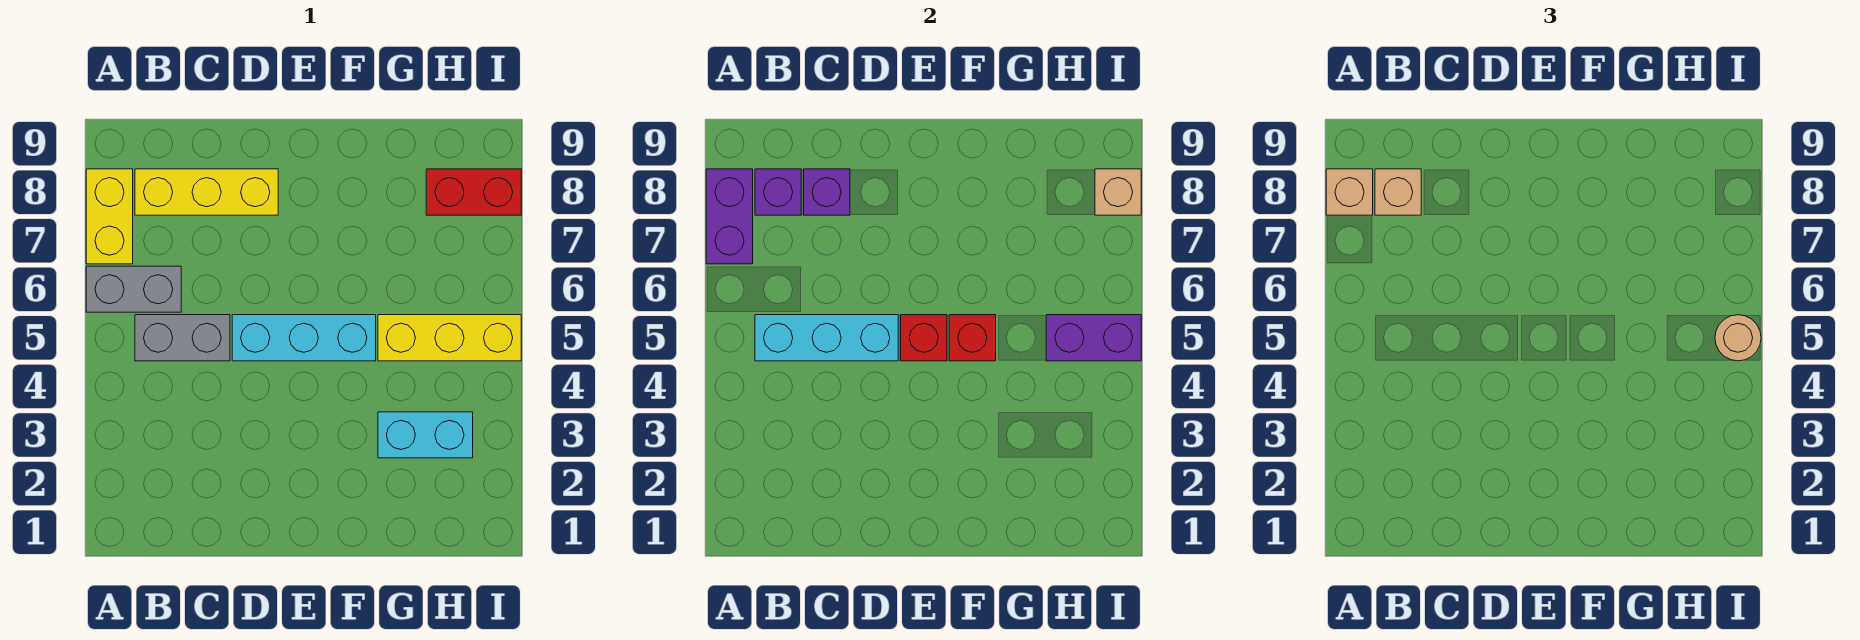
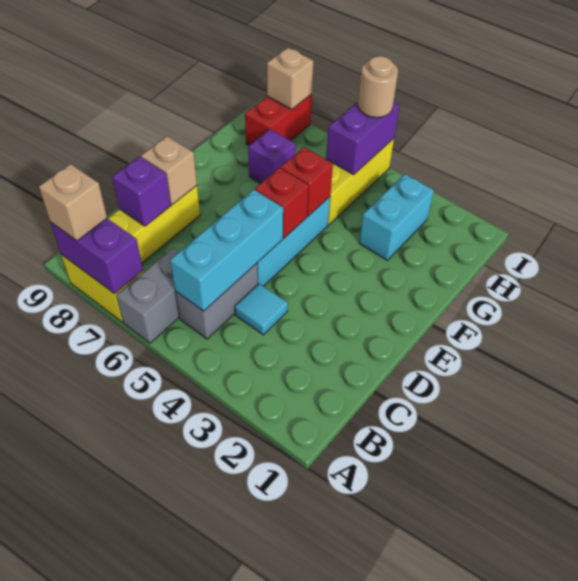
purple 1x1 brick [755,169,801,215] -> purple 1x1 brick moved to [248,129,296,183]
tan 1x1 brick [1375,169,1421,215] -> tan 1x1 brick moved to [141,136,197,205]
none -> cyan 1x1 tile [235,284,288,335]

